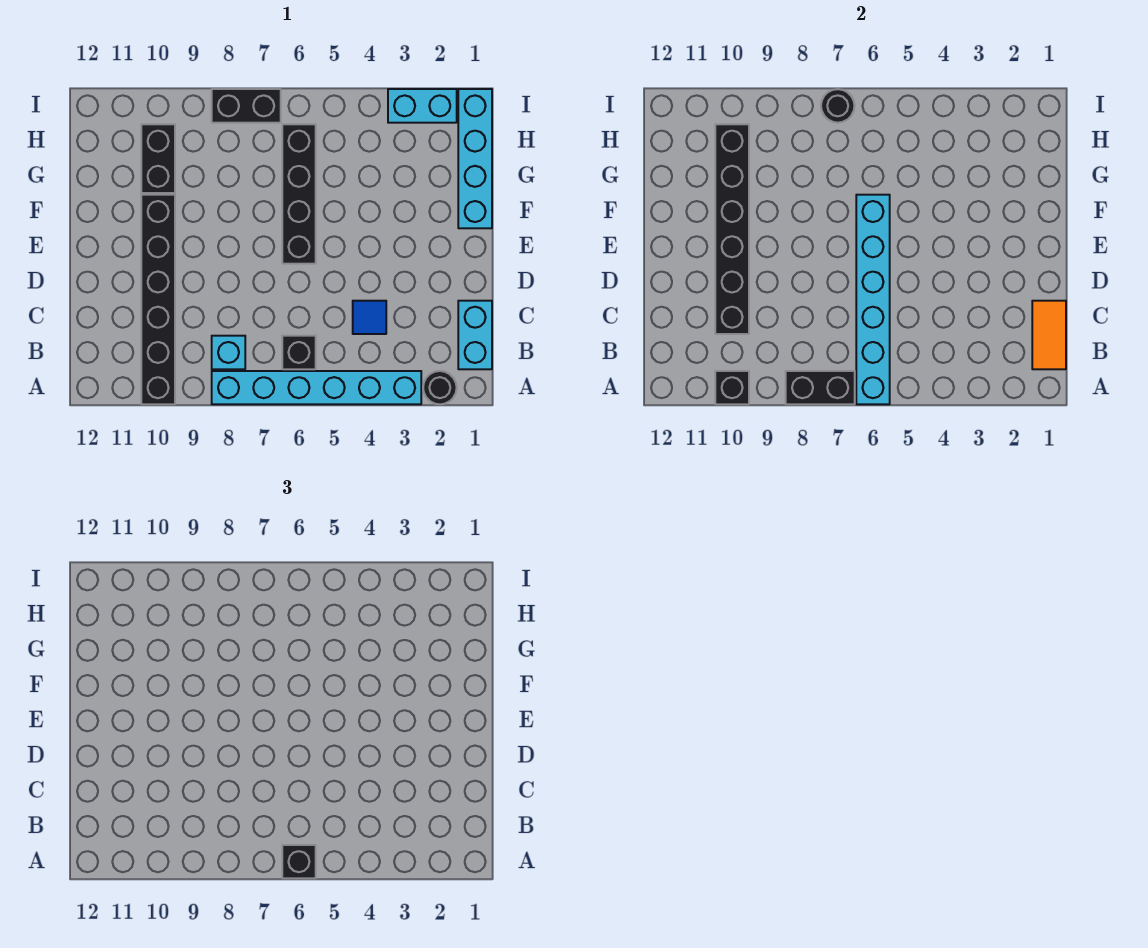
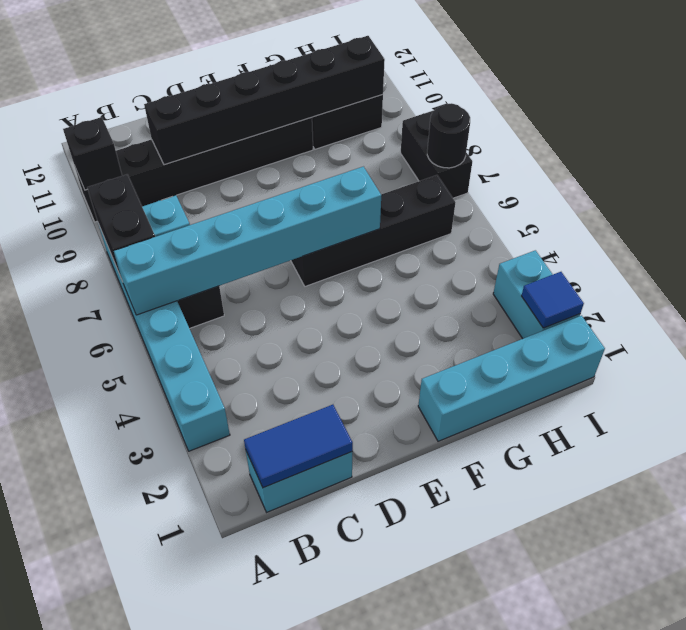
black 1x1 round brick [423,371,457,404] -> none
black 1x1 brick [282,845,316,878] -> none
orange 1x2 tile [1032,301,1066,369] -> blue 1x2 tile [244,405,353,488]
blue 1x1 tile [353,301,386,334] -> blue 1x1 tile moved to [522,272,584,328]

